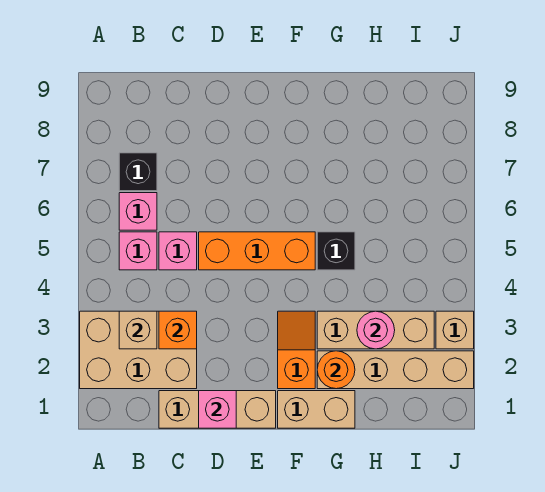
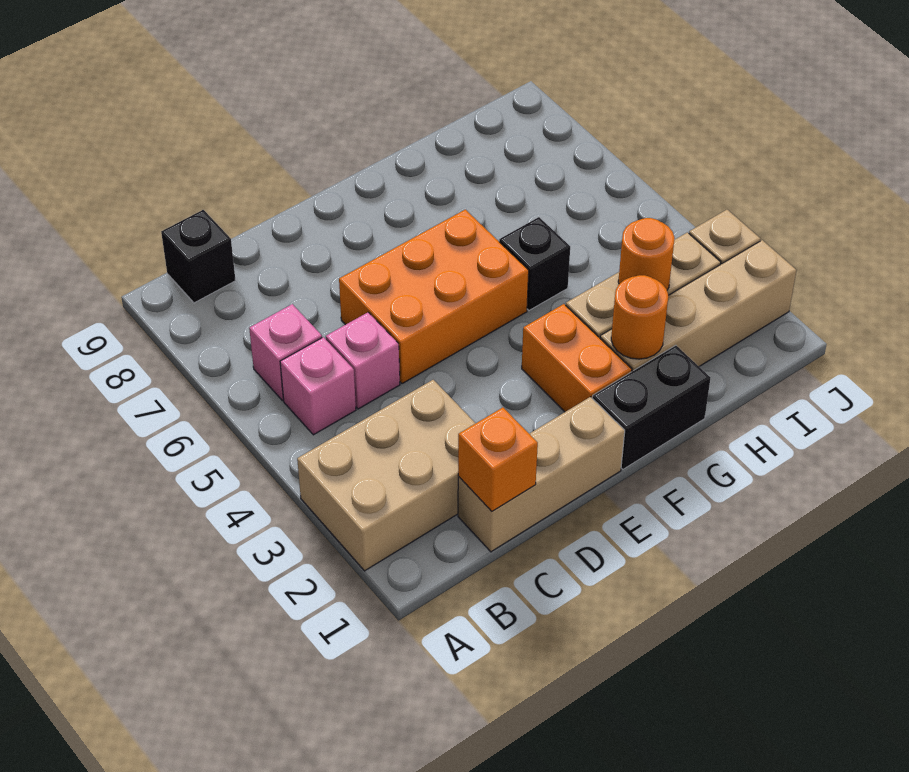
tan 1x1 brick [119,311,157,349] -> none
black 1x1 brick [119,153,157,191] -> black 1x1 brick moved to [161,210,236,303]
orange 1x1 brick [159,311,197,349] -> orange 1x1 brick moved to [458,408,538,511]
pink 1x1 brick [199,391,236,428] -> none
orange 1x3 brick [199,232,315,270] -> orange 2x3 brick [339,210,529,384]
tan 1x2 brick [278,391,355,428] -> black 1x2 brick [592,345,710,469]
orange 1x2 slope [278,311,315,389] -> orange 1x2 brick [522,304,632,412]
pink 1x1 round brick [357,311,395,349] -> orange 1x1 round brick [618,218,675,290]

